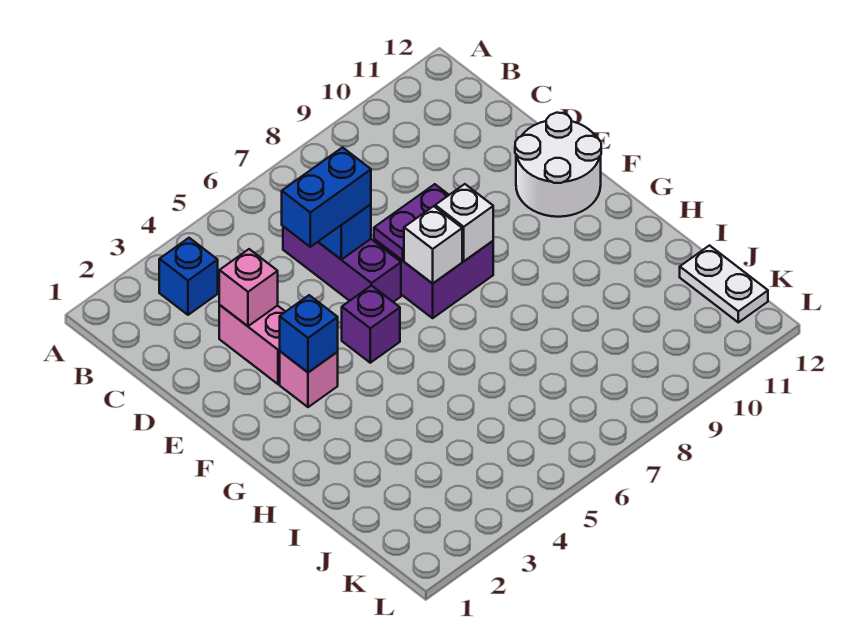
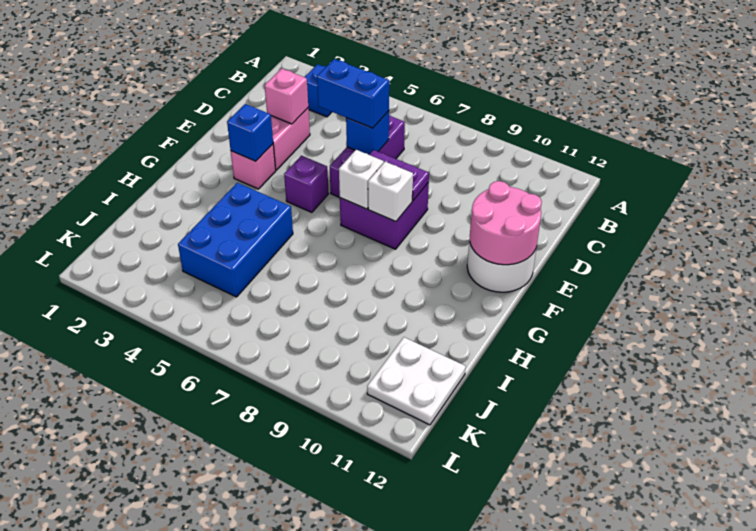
none -> pink 2x2 round brick [470,181,542,265]
none -> blue 2x3 brick [178,183,293,297]
white 1x2 plate [680,246,768,322] -> white 2x2 plate [367,337,466,425]

